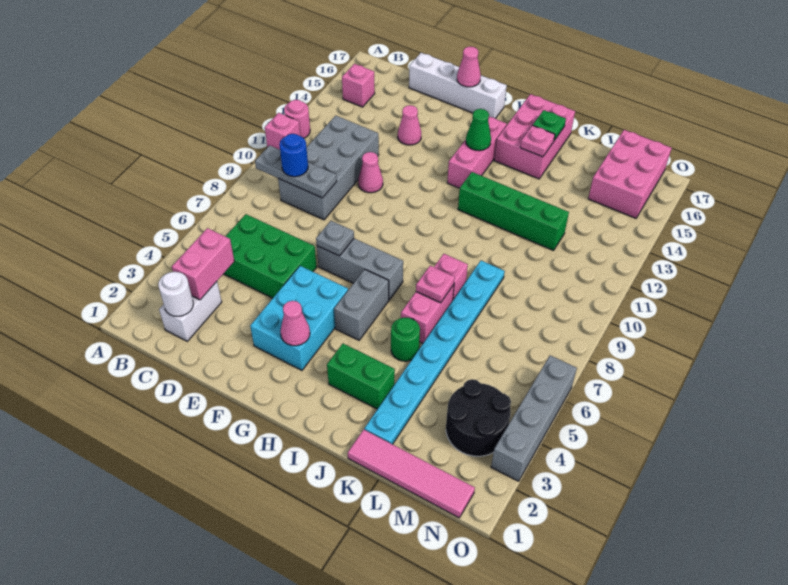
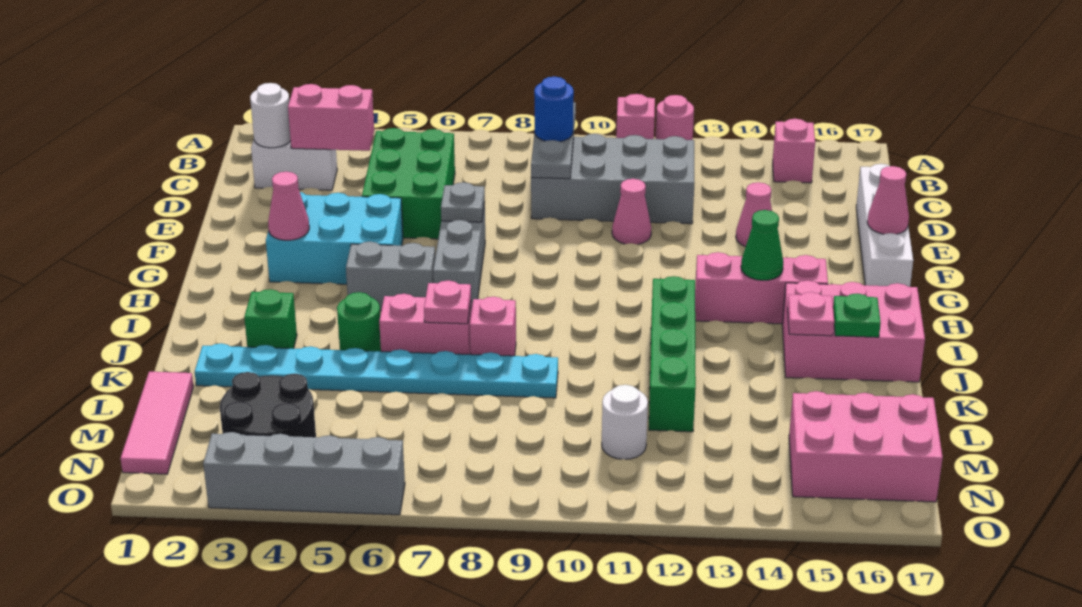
green 1x2 brick [327,344,395,409] -> green 1x1 brick [244,289,297,349]
pink 1x4 tile [348,430,475,518] -> pink 1x3 tile [121,372,194,474]
none -> white 1x1 round brick [602,385,648,459]

